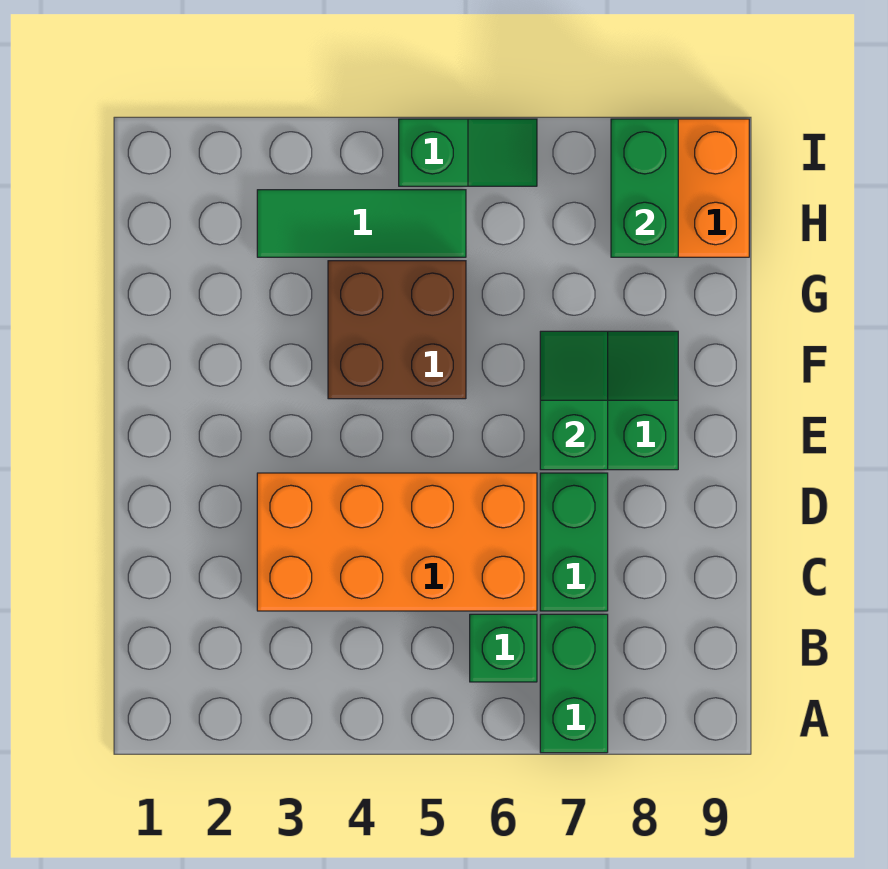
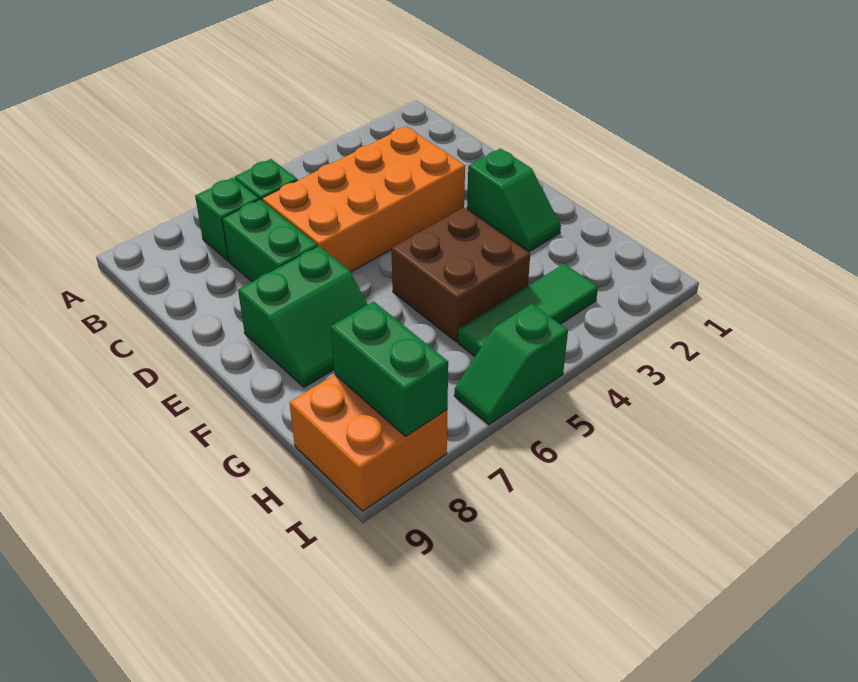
green 1x2 brick [540,614,608,753] -> green 1x1 brick [195,177,259,261]
green 1x2 slope [540,331,608,470] -> green 1x2 slope moved to [467,148,561,252]

